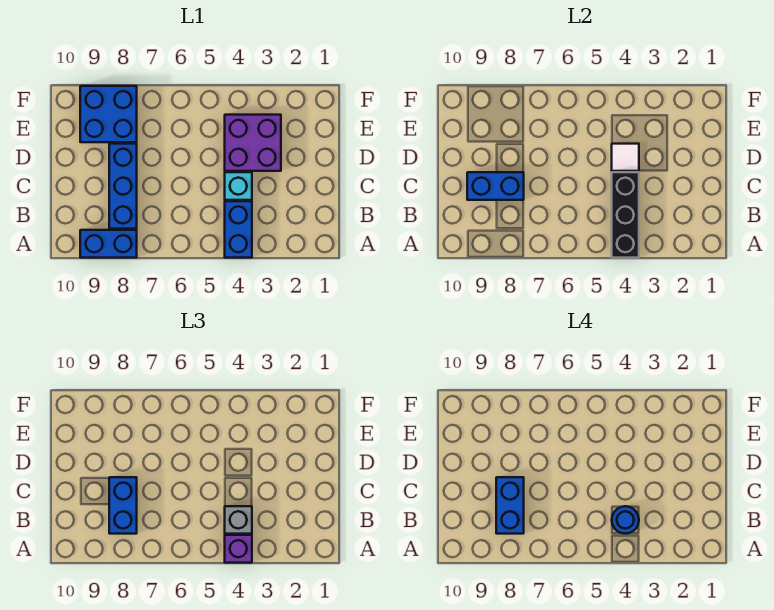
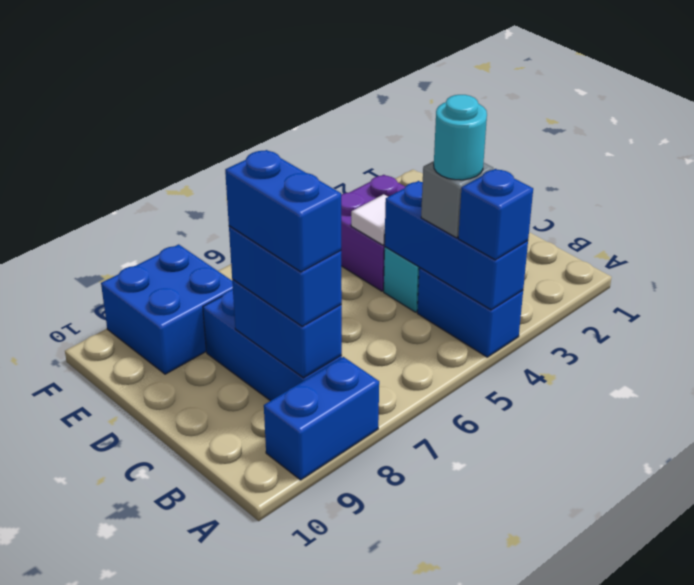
black 1x3 brick [612,172,639,258] -> blue 1x3 brick [385,181,528,310]
purple 1x1 brick [225,535,252,563] -> blue 1x1 brick [458,169,533,260]
blue 1x1 round brick [612,506,639,534] -> cyan 1x1 round brick [434,95,487,180]
blue 1x2 brick [467,172,524,200] -> blue 1x2 brick turned to [232,280,342,378]

